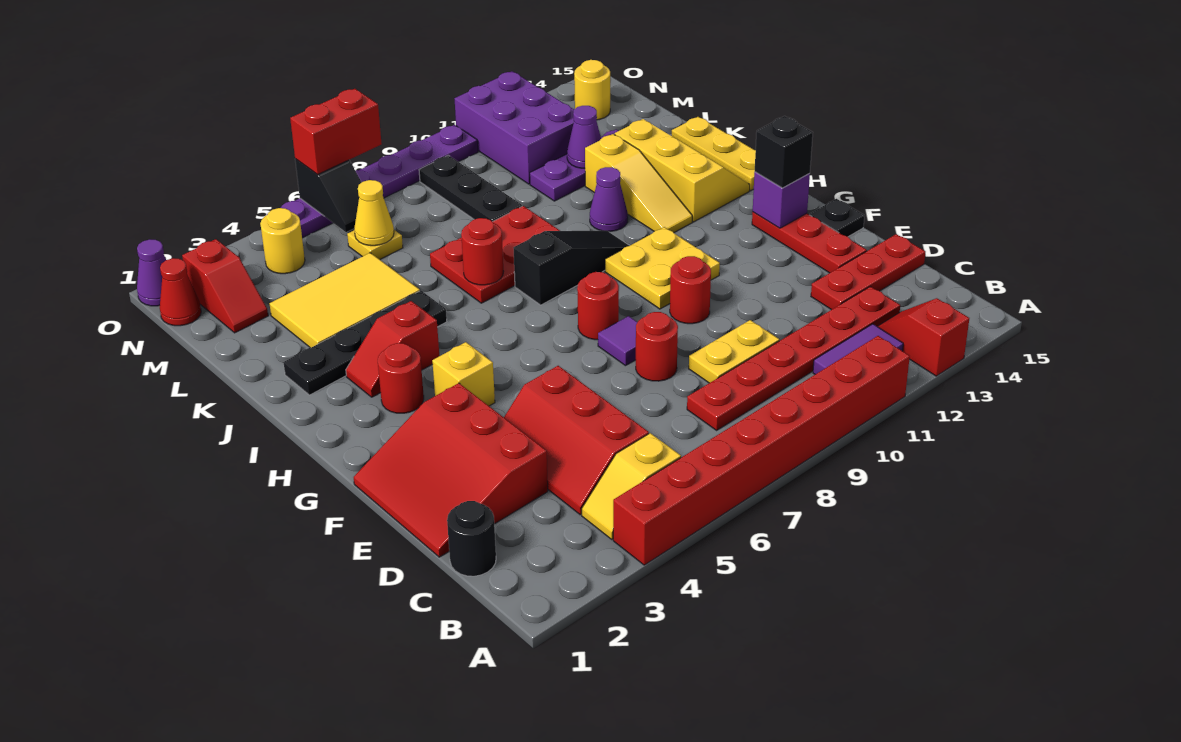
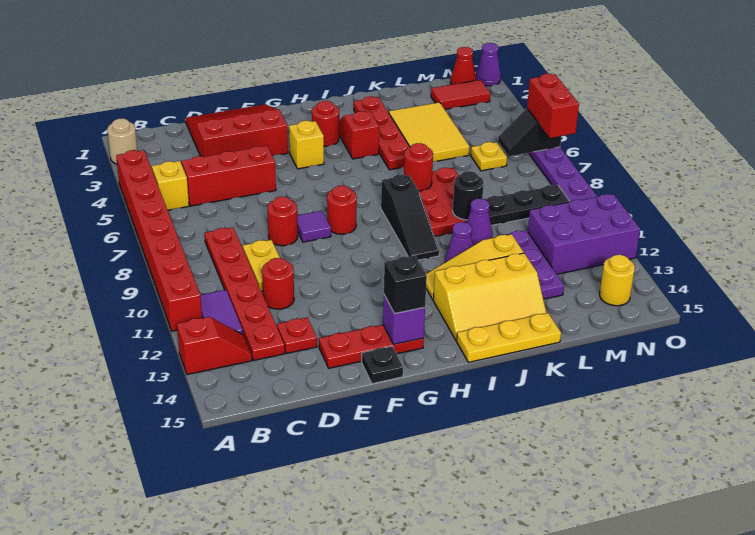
none -> tan 1x1 round brick [107,119,137,164]
black 1x1 round brick [447,501,496,576] -> black 1x1 round brick moved to [453,171,484,220]
red 1x3 plate [811,234,925,310] -> red 1x1 plate [277,317,317,354]
red 1x1 round brick [670,256,711,324] -> red 1x1 round brick moved to [262,258,294,309]
yellow 2x2 plate [605,227,720,309] -> none
black 1x4 plate [283,291,447,395] -> red 1x4 plate [354,96,410,170]
purple 1x1 cone [567,106,601,168] -> purple 1x1 cone moved to [467,199,493,246]
red 1x2 slope [182,239,268,333] -> red 1x2 tile [431,80,490,110]
yellow 1x1 cone [354,180,394,246] -> none
yellow 1x1 round brick [260,208,305,274] -> none

